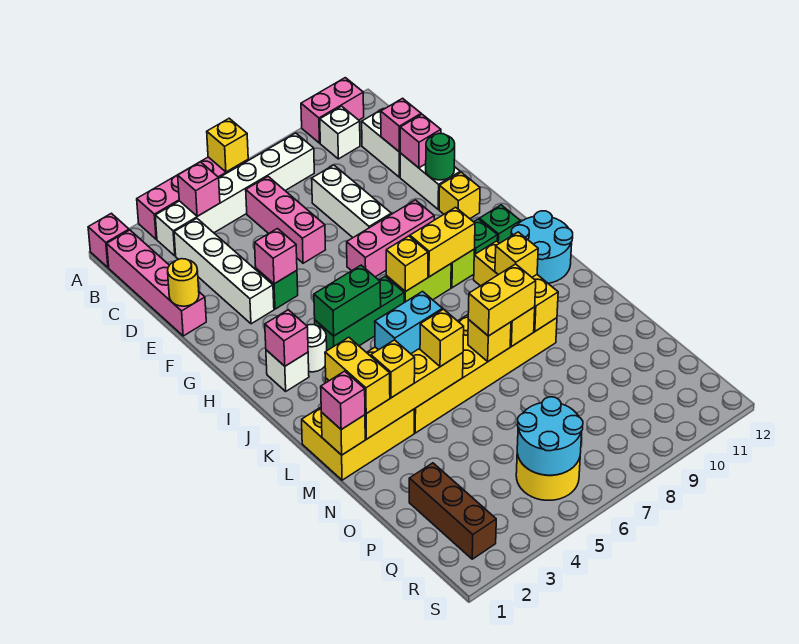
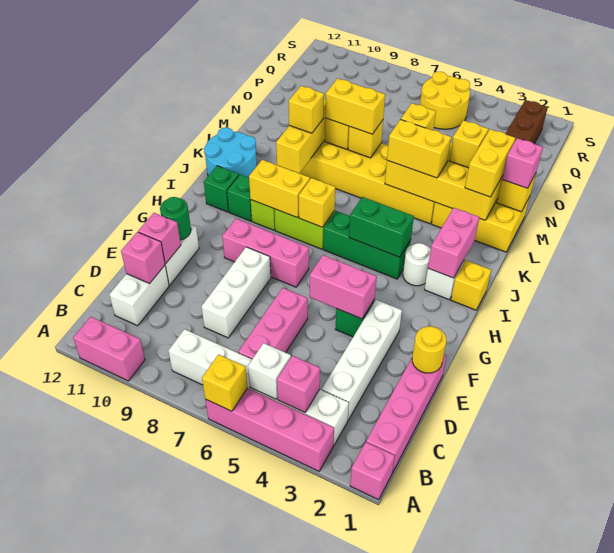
white 1x1 brick [320,106,360,159] -> white 1x1 brick moved to [248,343,291,400]
pink 1x1 brick [255,229,297,284] -> pink 1x2 brick [310,255,377,319]
yellow 1x1 brick [439,172,480,219] -> yellow 1x1 brick moved to [451,260,491,310]
pink 1x1 brick [265,310,308,366] -> pink 1x2 brick [428,208,479,278]
cyan 1x2 brick [375,292,443,354] -> yellow 1x2 brick [387,119,451,178]
cyan 2x2 round brick [517,397,583,475] -> none

